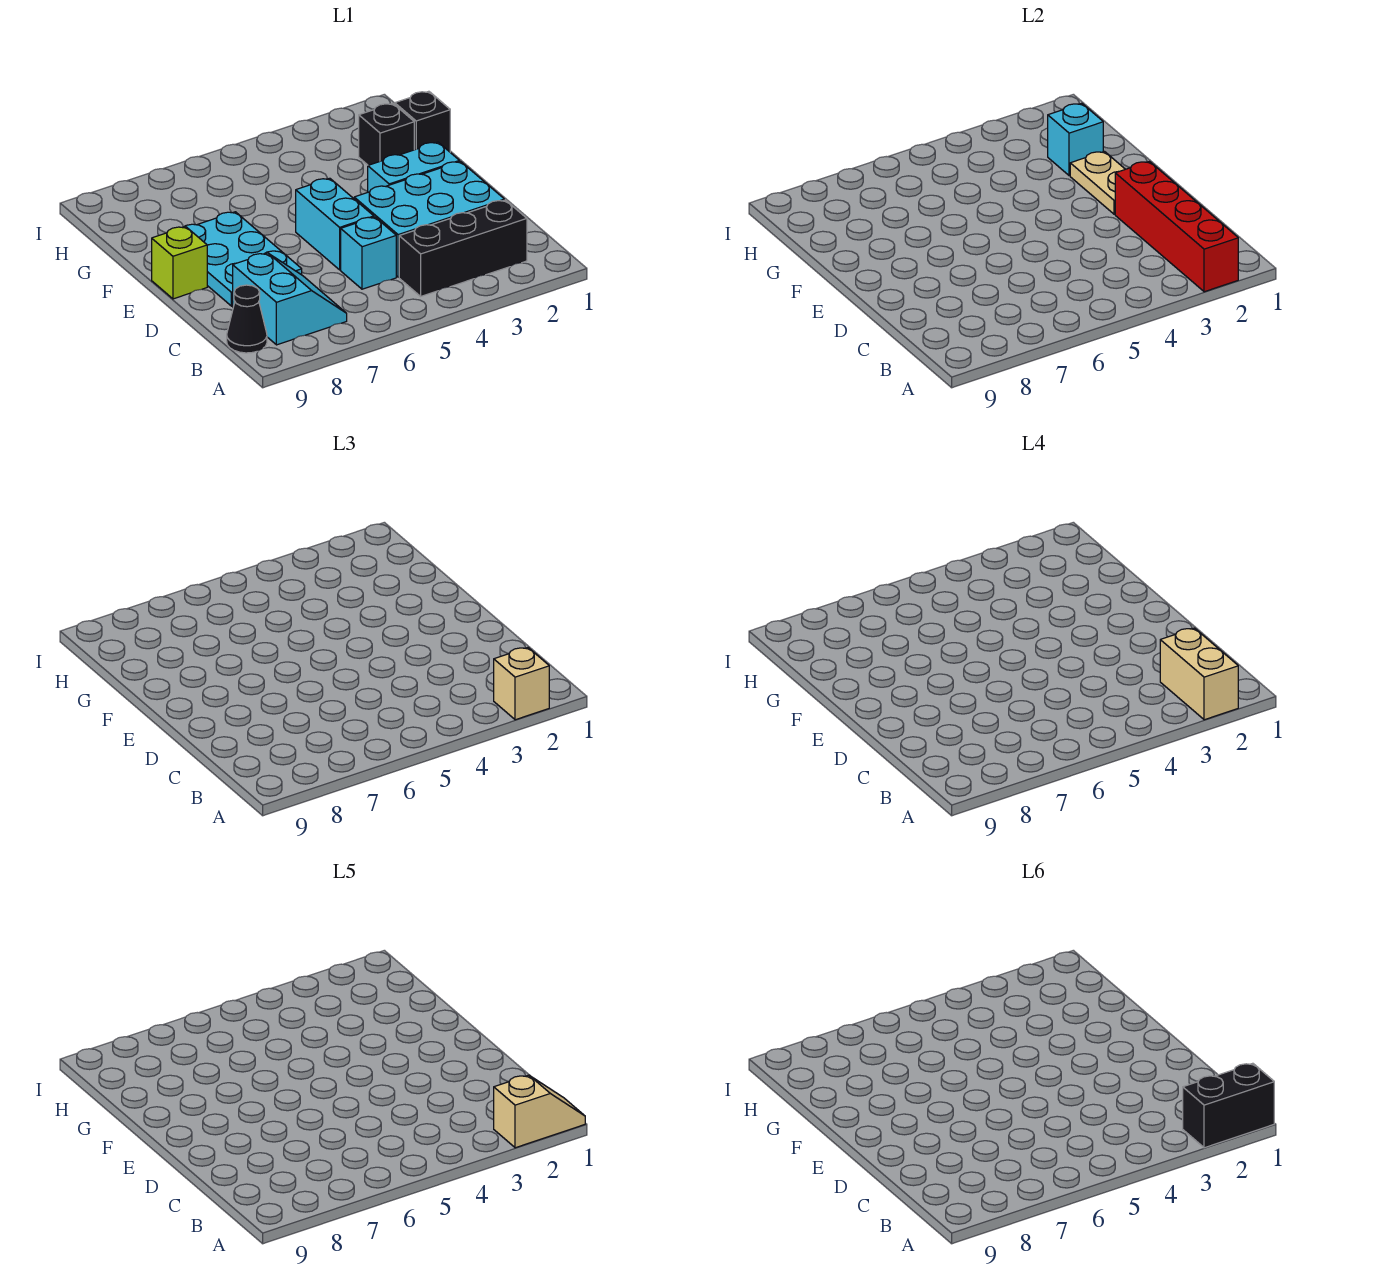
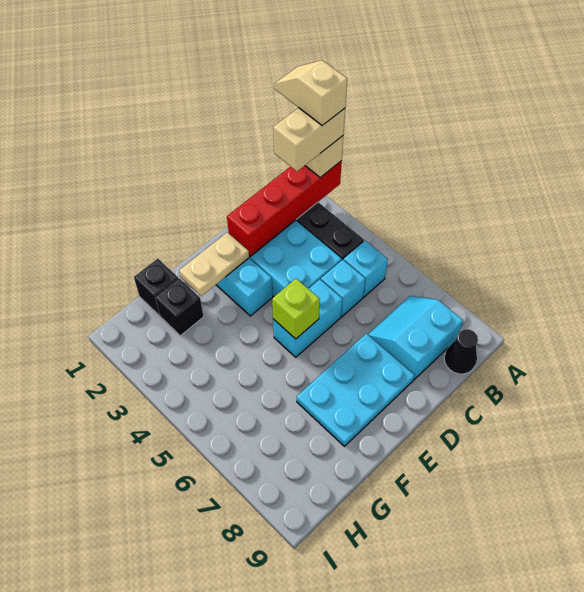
black 1x2 brick [1183,1063,1274,1148] -> none
lime 1x1 brick [152,227,207,299] -> lime 1x1 brick moved to [272,279,320,339]
cyan 1x1 brick [1048,103,1103,176] -> cyan 1x1 brick moved to [344,241,388,297]

